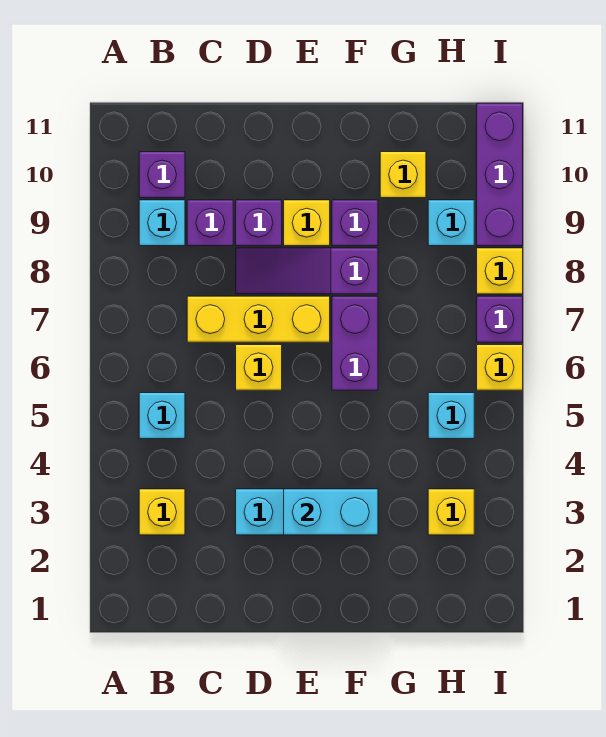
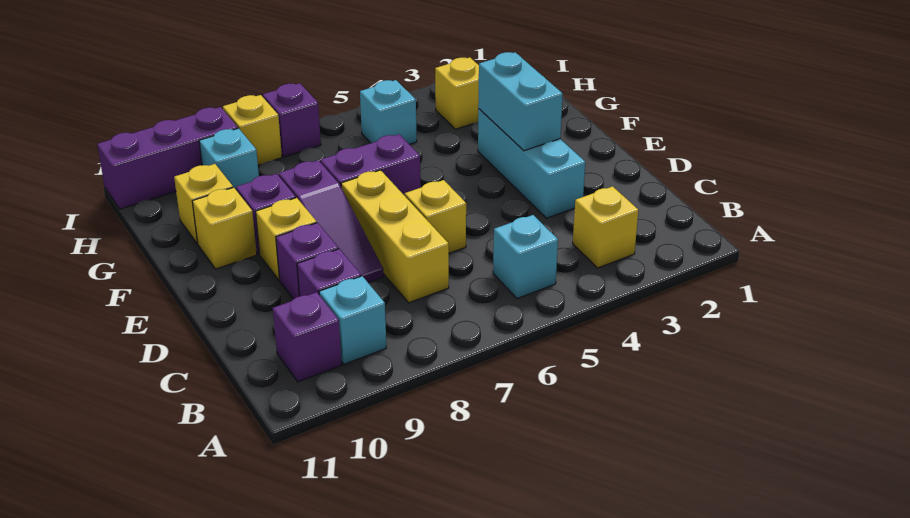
yellow 1x1 brick [477,345,523,390] -> yellow 1x1 brick moved to [192,187,257,269]

